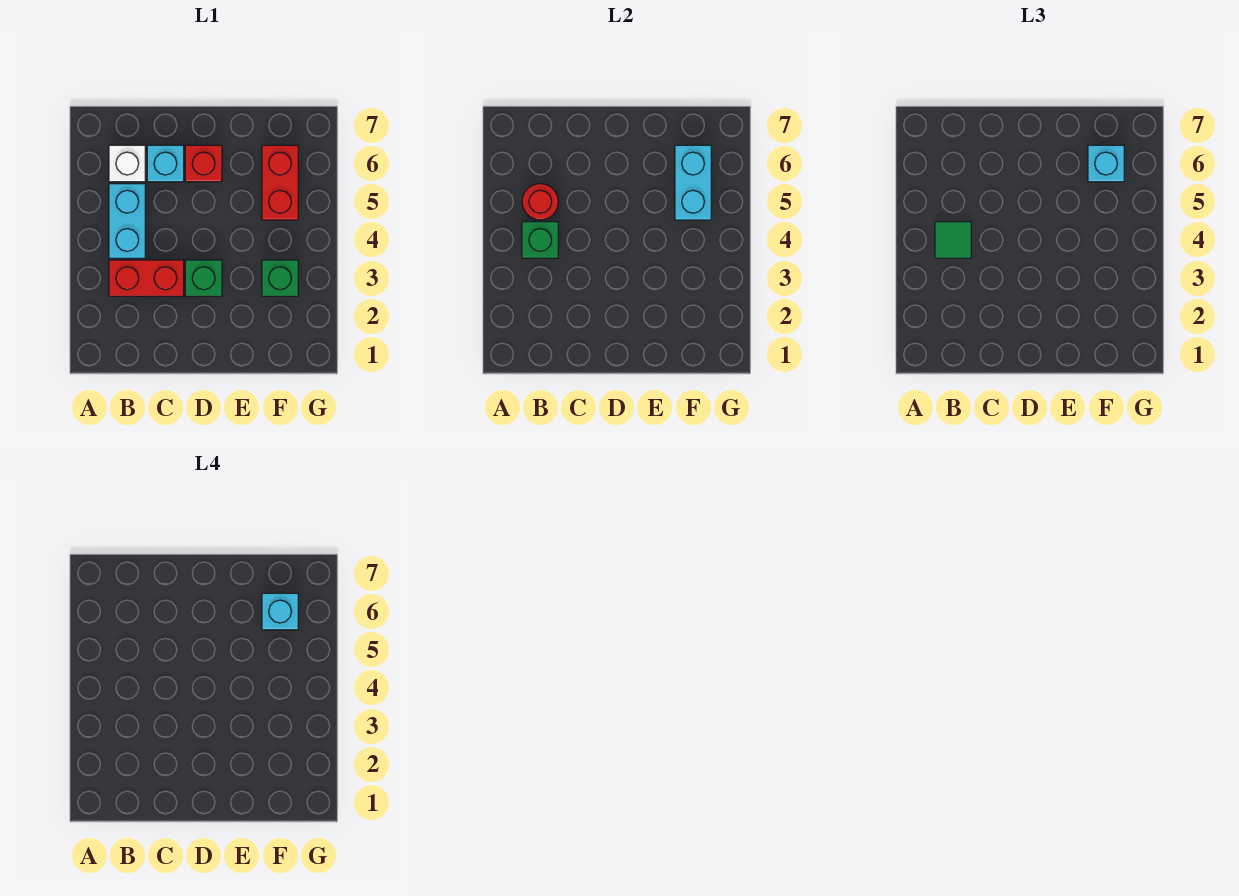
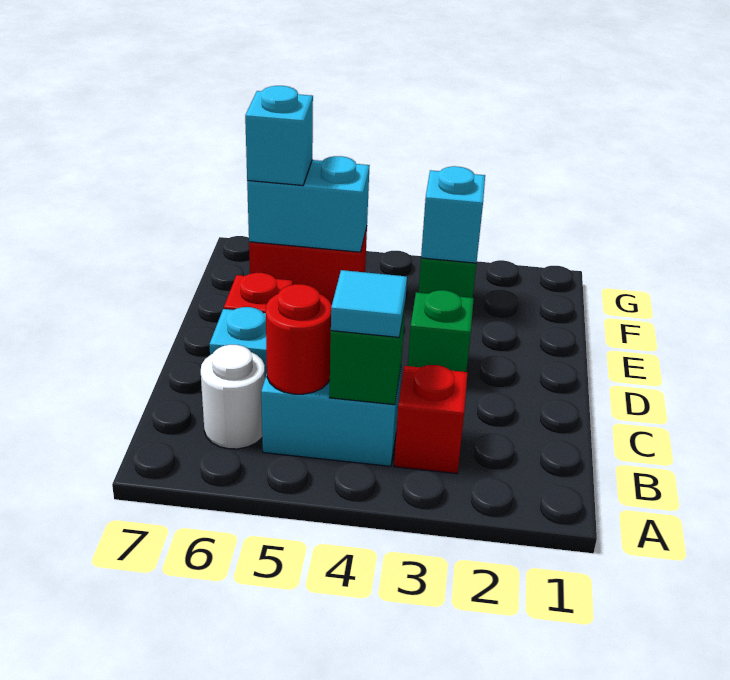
red 1x2 brick [109,260,184,296] -> red 1x1 brick [394,365,468,474]
green 1x1 tile [935,222,971,258] -> cyan 1x1 tile [331,270,407,337]
white 1x1 brick [109,145,145,182] -> white 1x1 round brick [201,345,265,449]
cyan 1x1 brick [262,593,298,630] -> cyan 1x1 brick moved to [421,166,485,263]

